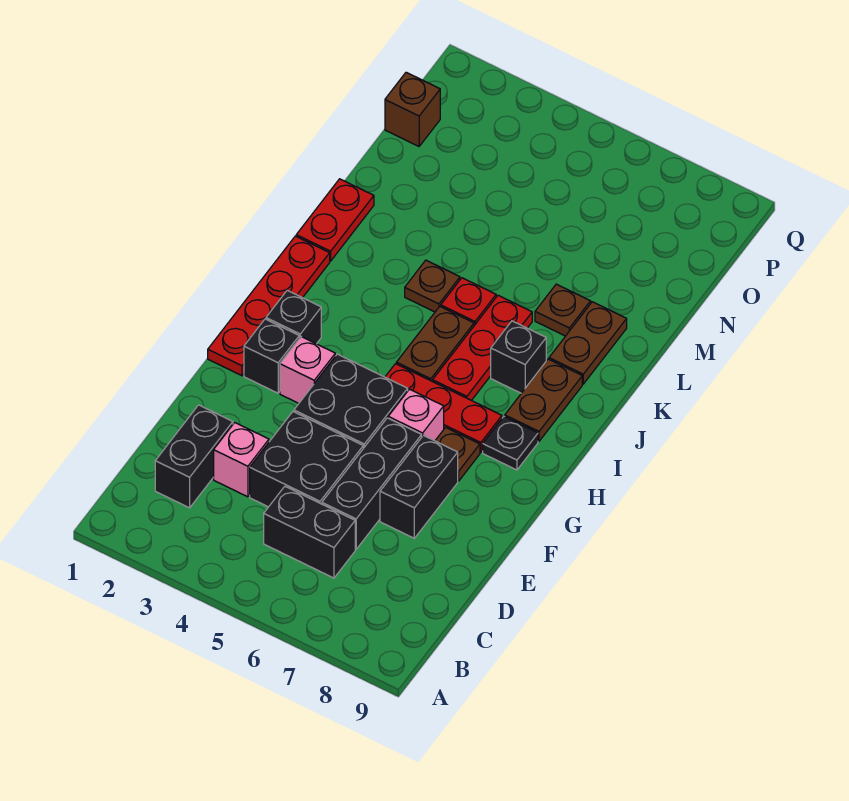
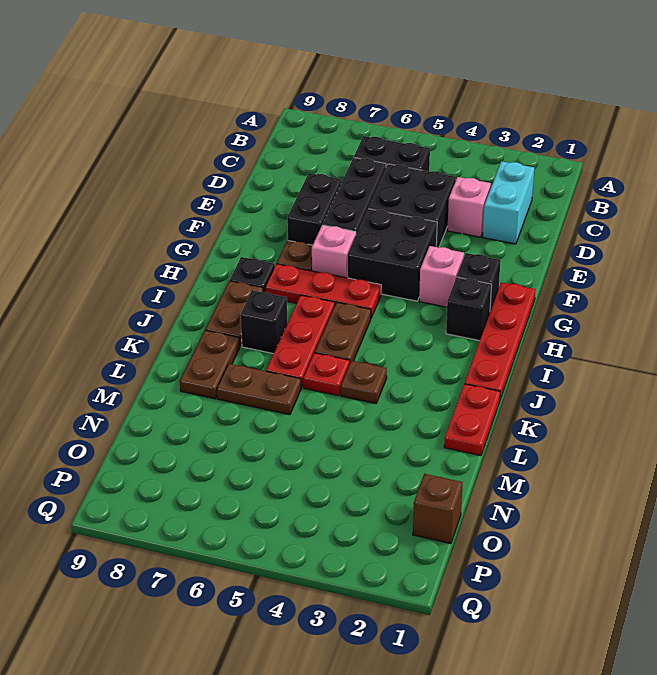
black 1x2 brick [155,405,233,508] -> cyan 1x2 brick [483,161,534,244]
brown 1x1 plate [535,284,591,336] -> brown 1x2 plate [217,364,301,415]

